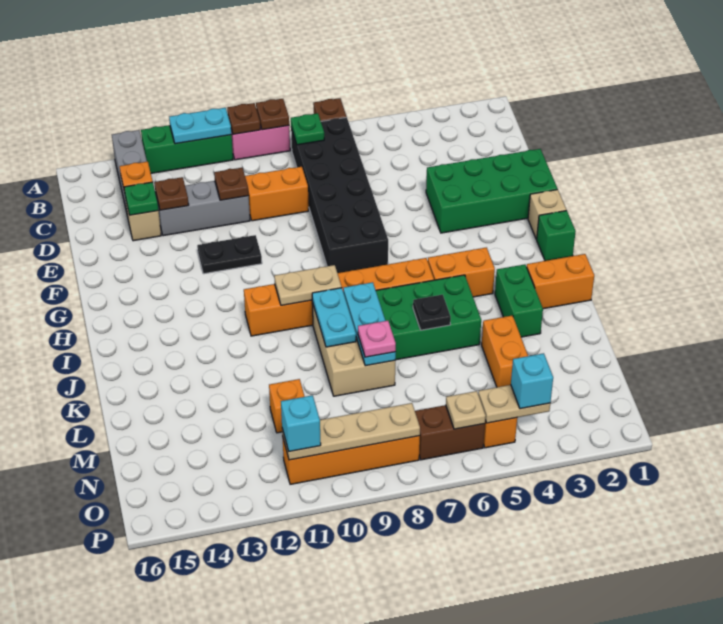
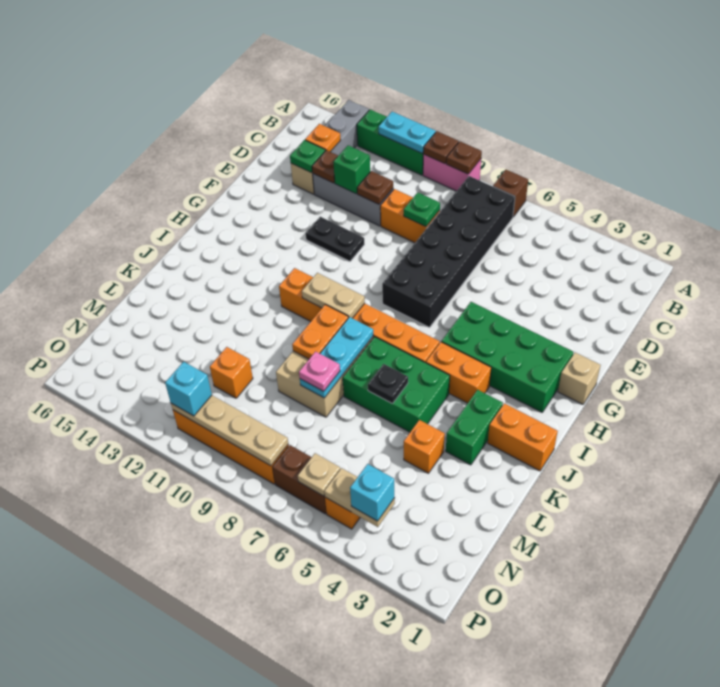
green 1x1 plate [291,113,324,145] -> green 1x1 plate moved to [404,192,440,227]
green 2x4 brick [426,149,557,233] -> green 2x4 brick moved to [441,302,573,412]
green 1x1 brick [537,211,576,261] -> green 1x1 brick moved to [333,145,370,194]
cyan 1x2 plate [312,288,356,347] -> orange 1x2 plate [292,305,348,359]
orange 1x2 brick [482,315,528,387] -> orange 1x1 brick [404,420,445,473]

